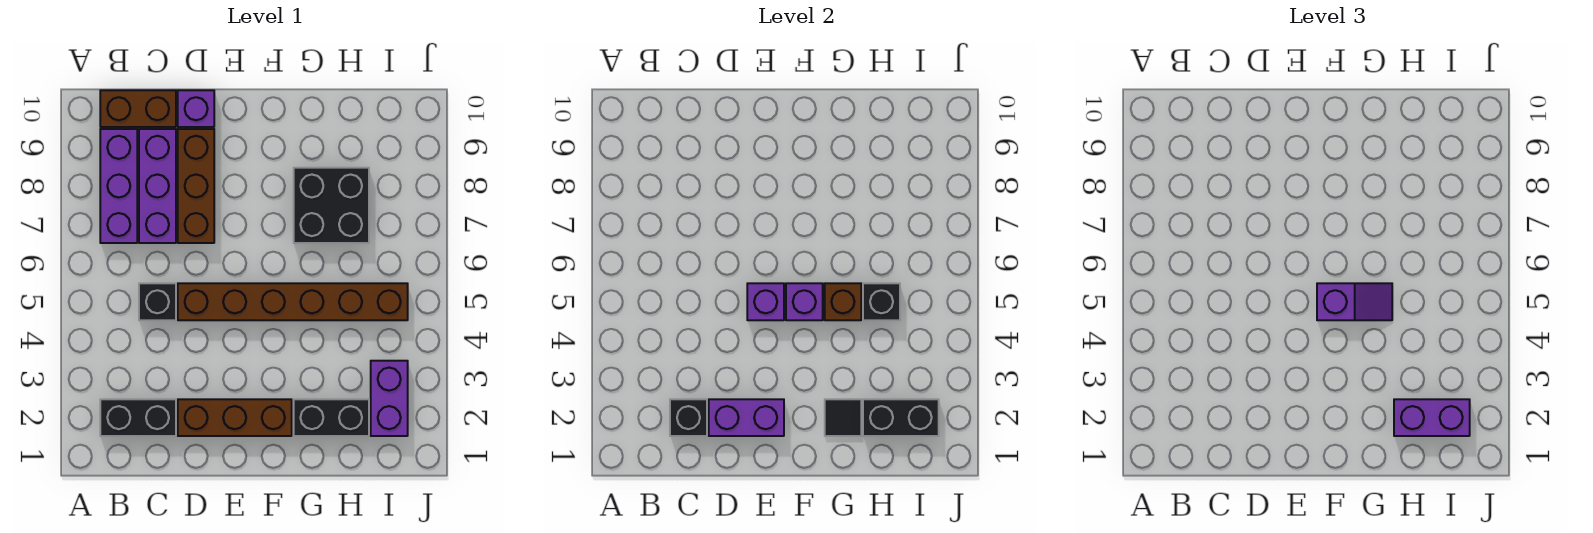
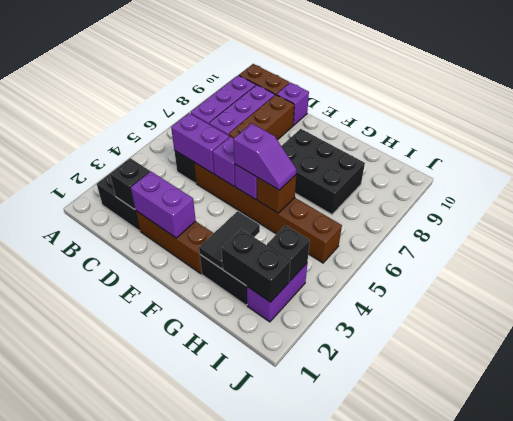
black 1x1 tile [825,399,861,436] -> black 1x2 tile [199,211,260,269]
black 2x2 brick [294,168,369,243] -> black 2x3 brick [282,129,365,214]
purple 1x2 brick [1394,399,1470,436] -> purple 1x2 brick moved to [171,113,229,173]
black 1x1 brick [863,283,900,320] -> black 1x1 brick moved to [267,225,310,281]

